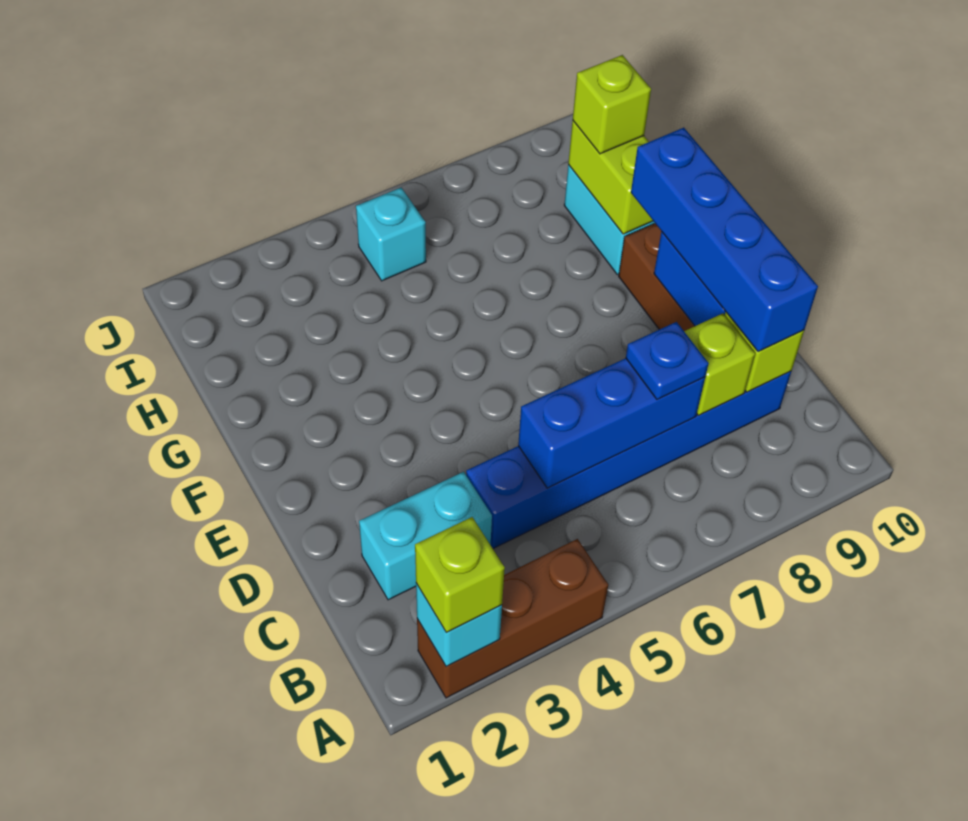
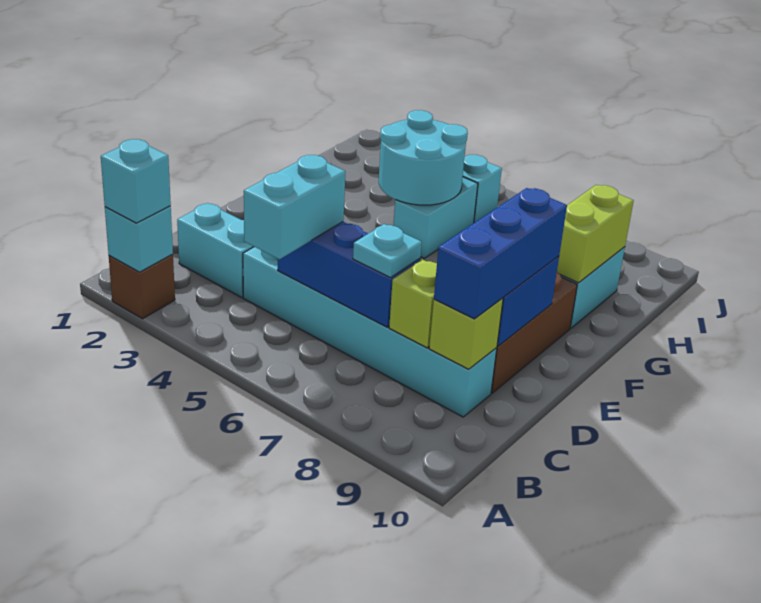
brown 1x3 brick [417,539,608,698] -> brown 1x1 brick [109,254,175,319]
lime 1x1 brick [415,517,505,633] -> cyan 1x1 brick [101,139,171,223]
none -> cyan 1x2 brick [244,155,345,259]
blue 1x6 brick [466,371,791,549] -> cyan 1x6 brick [243,247,497,417]
blue 1x1 plate [626,322,709,400] -> cyan 1x1 plate [353,224,422,278]
blue 1x4 brick [631,128,818,352] -> blue 1x3 brick [434,188,567,319]
none -> cyan 2x2 round brick [379,110,468,205]
none -> cyan 1x2 brick [393,177,478,258]
lime 1x1 brick [573,55,651,154] -> none

